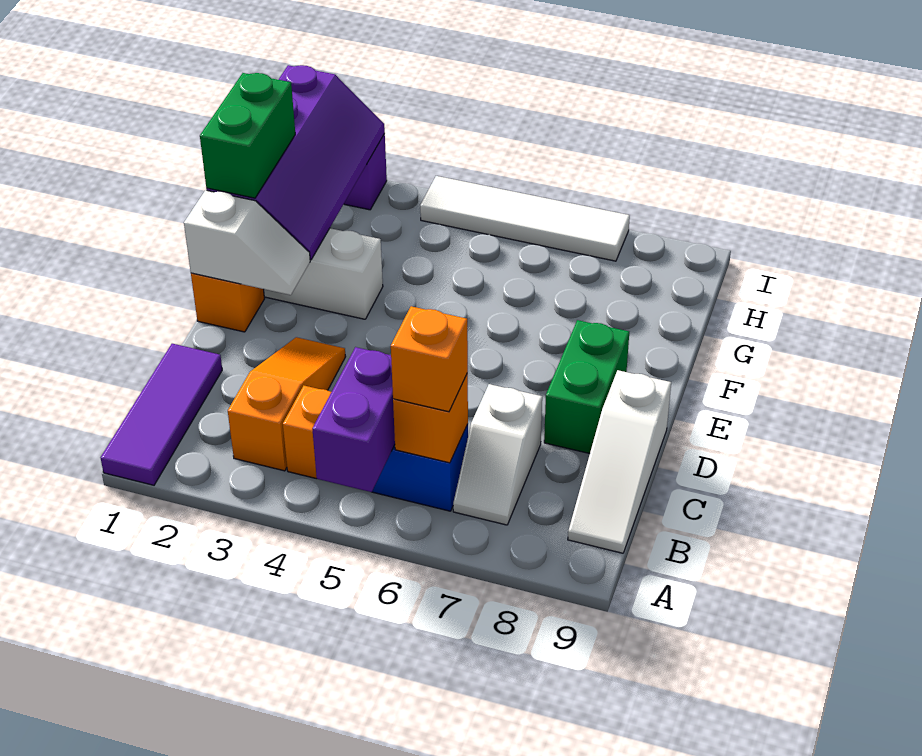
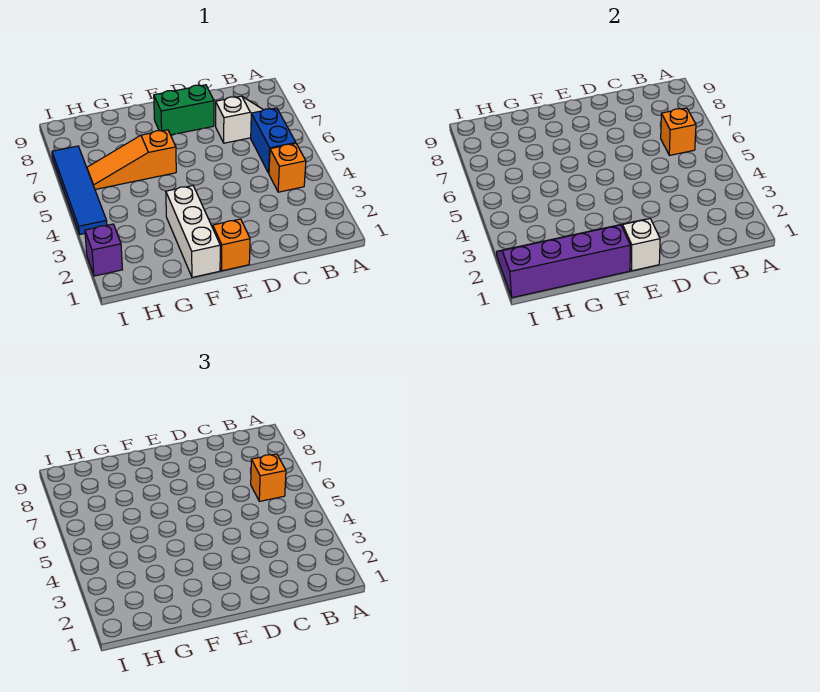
purple 1x3 tile [101,344,222,485] -> none
purple 1x2 brick [312,347,395,492] -> none
orange 1x3 slope [228,337,346,471] -> orange 1x3 slope moved to [87,130,176,189]
white 1x3 slope [568,370,671,553] -> none
green 1x2 brick [200,73,295,198] -> none
white 1x4 tile [420,176,630,261] -> blue 1x4 tile [52,146,107,235]

